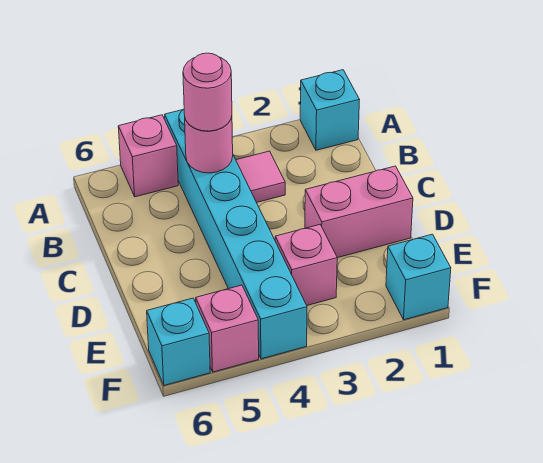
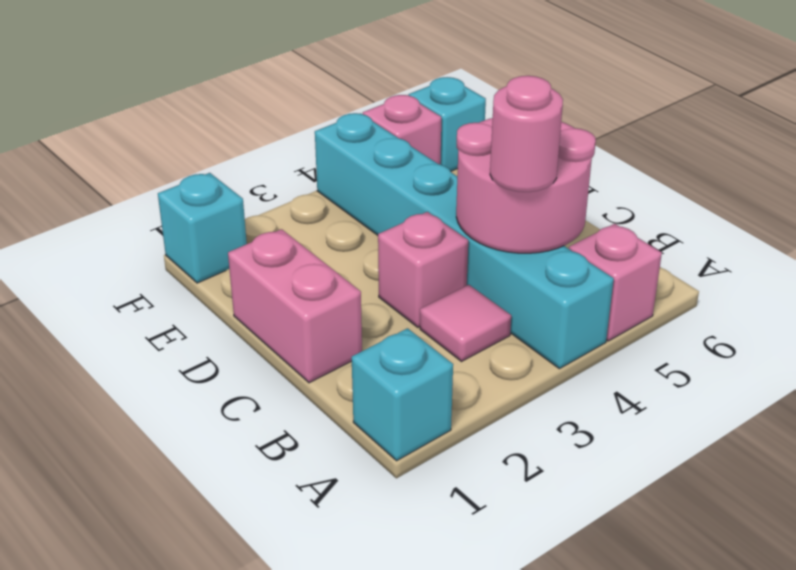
pink 1x1 round brick [185,117,233,173] -> pink 2x2 round brick [456,118,596,253]
pink 1x2 brick [305,166,413,258] -> pink 1x2 brick turned to [228,229,362,383]
pink 1x1 brick [275,225,337,305] -> pink 1x1 brick moved to [378,212,468,327]

